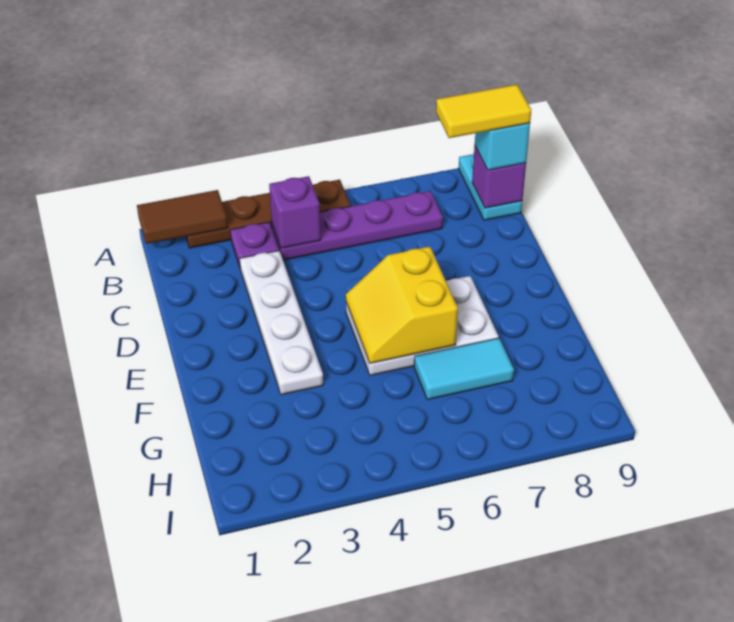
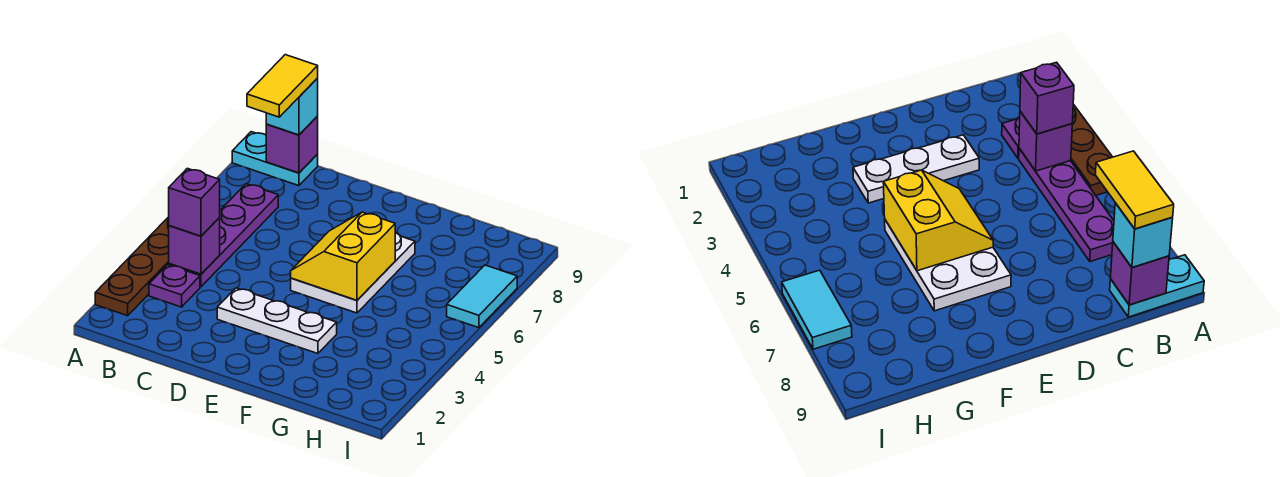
brown 1x2 tile [137,190,228,244] -> none
none -> purple 1x1 brick [169,168,220,236]
white 1x4 plate [240,251,323,395] -> white 1x3 plate [217,288,337,354]
yellow 2x2 slope [346,247,458,363] -> yellow 2x2 slope turned to [291,212,395,300]
cyan 1x2 tile [414,338,514,400] -> cyan 1x2 tile moved to [447,265,517,328]

